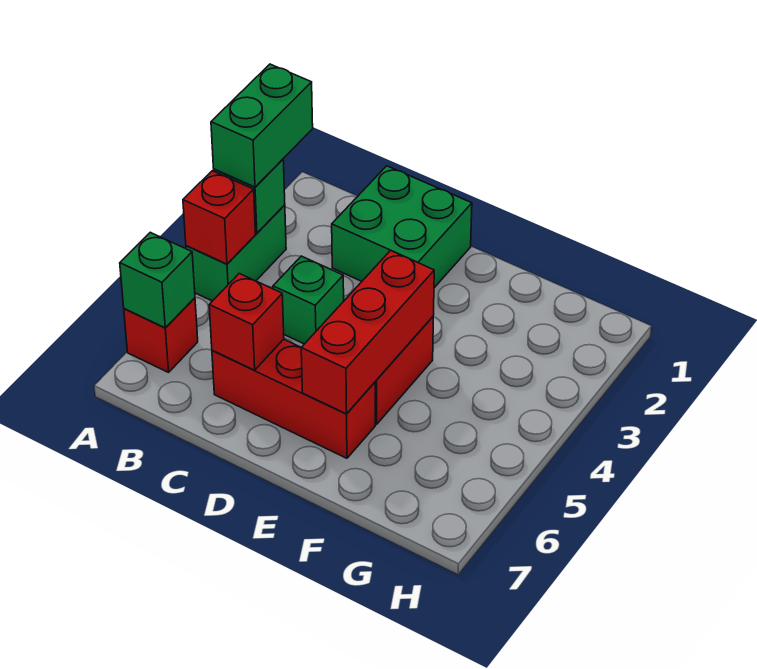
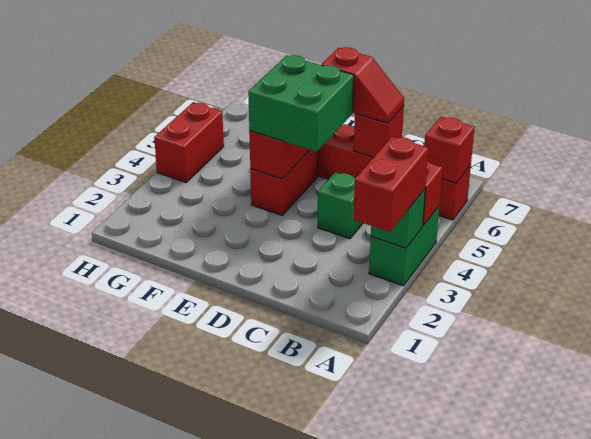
green 1x2 brick [211,64,313,187] -> red 1x2 brick [353,136,428,232]
green 1x1 brick [120,232,195,328] -> red 1x1 brick [424,117,475,183]
green 2x2 brick [332,166,472,288] -> green 2x2 brick moved to [248,55,354,152]
none -> red 1x2 slope [322,47,404,123]
none -> red 1x2 brick [154,102,224,182]

